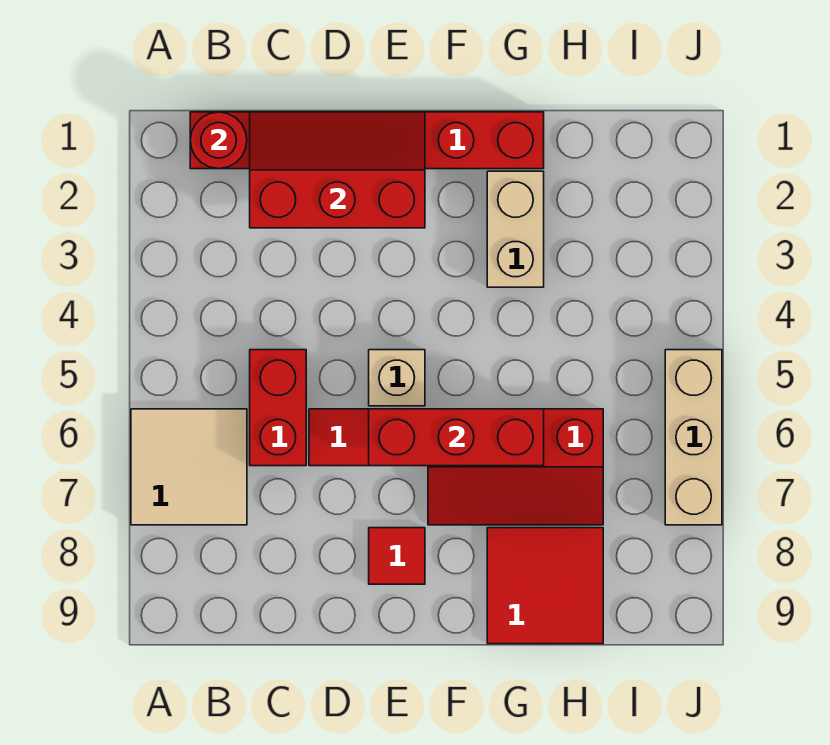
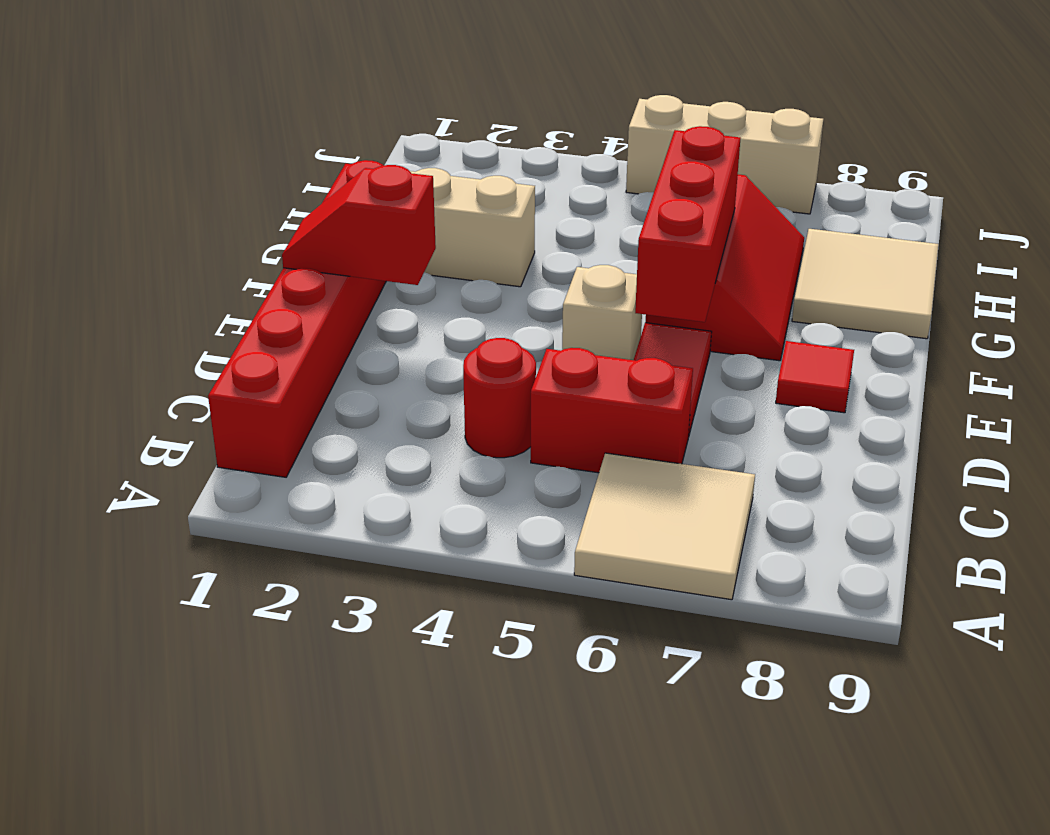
red 1x1 round brick [190,112,247,169] -> red 1x1 round brick moved to [463,338,536,458]
red 2x3 slope [250,112,425,228] -> red 1x2 slope [282,165,436,285]
red 2x2 tile [487,528,603,644] -> tan 2x2 tile [792,229,938,339]

